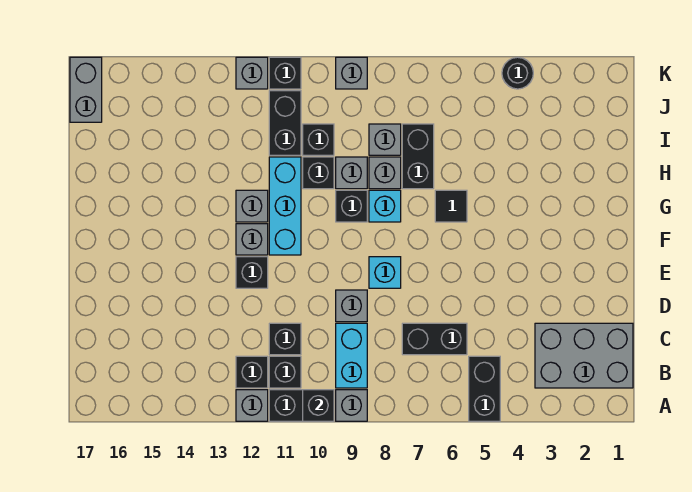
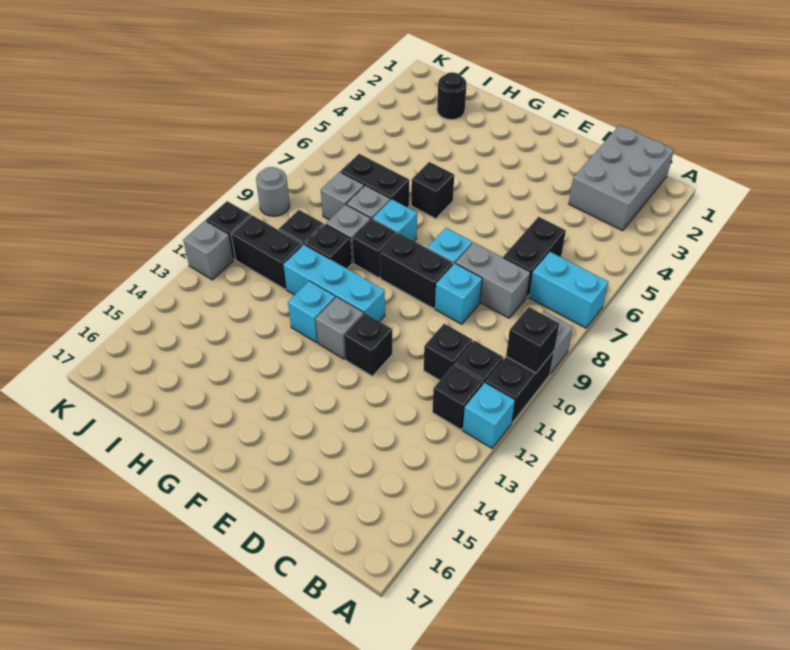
black 1x2 brick [469,356,500,421] -> black 1x2 brick moved to [380,233,453,308]
grey 1x1 brick [236,390,268,421] -> cyan 1x1 brick [463,383,515,448]
cyan 1x2 brick [336,323,367,388] -> cyan 1x2 brick moved to [529,252,608,328]
grey 1x1 brick [336,290,367,322] -> cyan 1x1 brick [435,263,482,324]
black 1x1 tile [435,190,467,222] -> black 1x1 brick [411,162,454,219]
grey 1x1 brick [236,190,268,222] -> cyan 1x1 brick [288,281,335,343]
grey 1x2 brick [70,57,102,122] -> grey 1x2 brick moved to [456,243,530,318]
black 1x1 round brick [502,57,533,89] -> black 1x1 round brick moved to [437,72,467,120]
grey 1x1 brick [336,57,367,89] -> grey 1x1 round brick [256,167,290,216]

